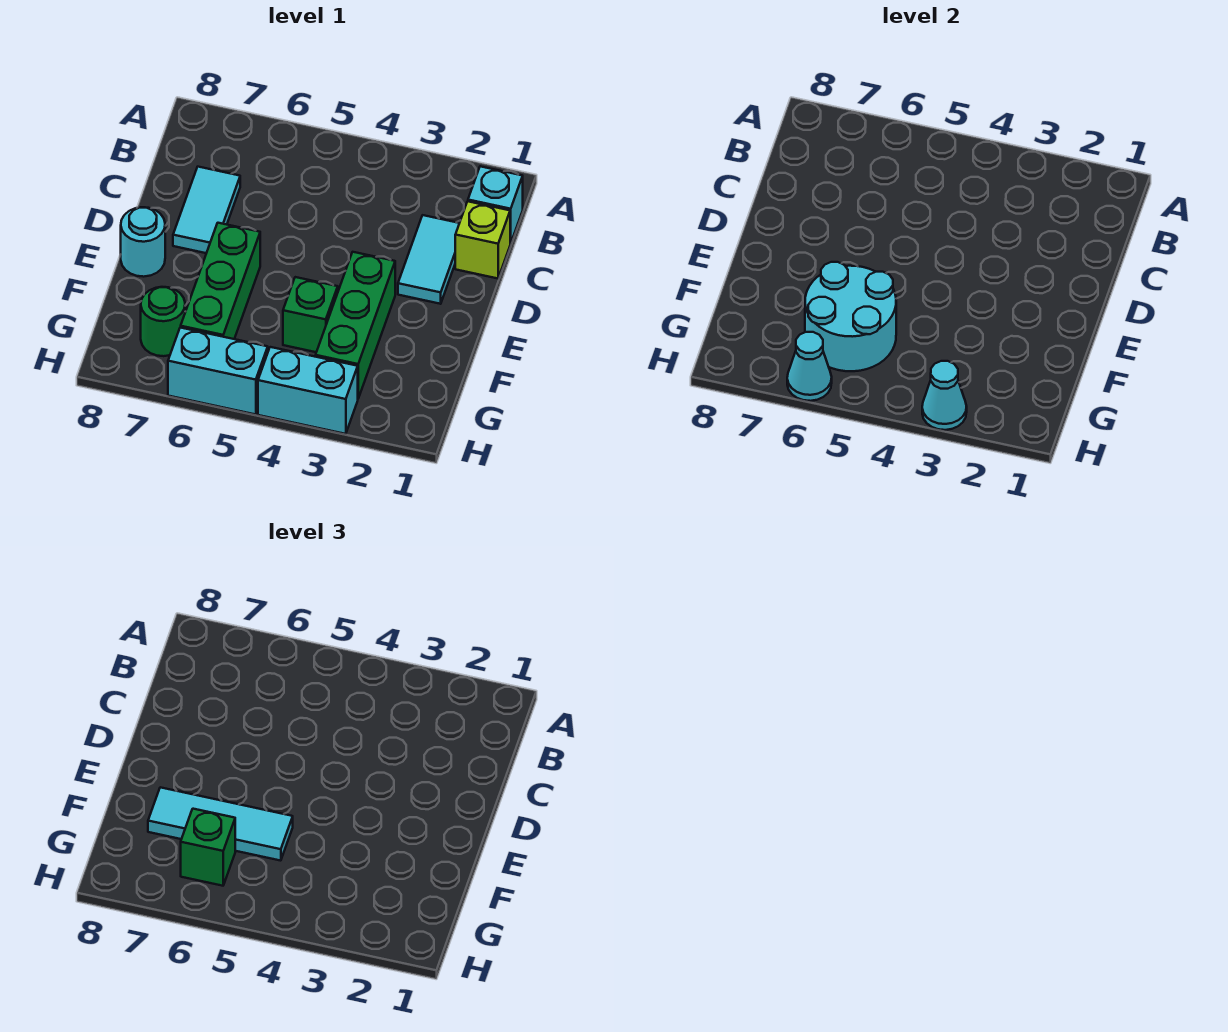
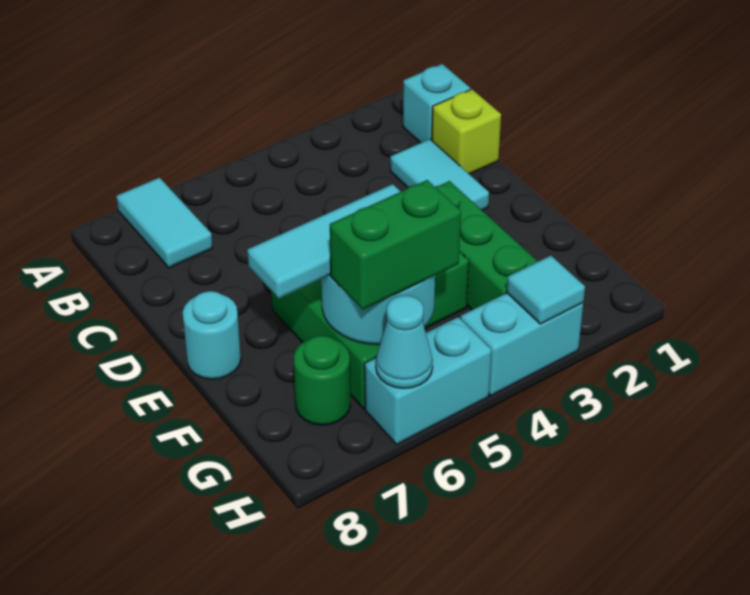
cyan 1x2 tile [173,167,240,253] -> cyan 1x2 tile moved to [116,178,212,268]
green 1x1 brick [181,809,235,886] -> green 1x2 brick [330,180,461,310]
cyan 1x1 cone [922,361,967,430] -> cyan 1x1 tile [507,256,585,324]

